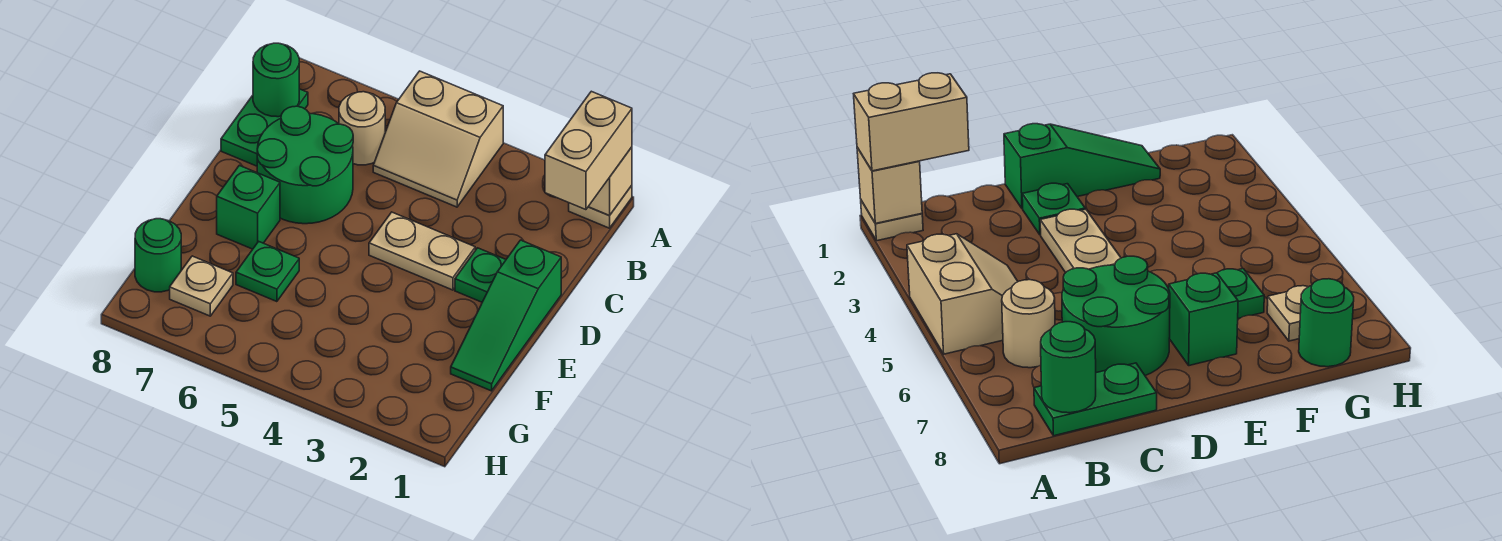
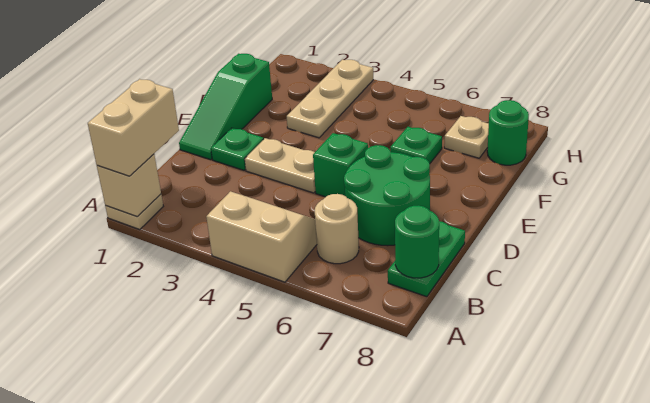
green 1x3 slope [451,240,561,391] -> green 1x3 slope turned to [179,54,272,160]
green 1x1 brick [217,165,280,249] -> green 1x1 brick moved to [313,133,368,197]
none -> tan 1x3 plate [287,60,373,138]

